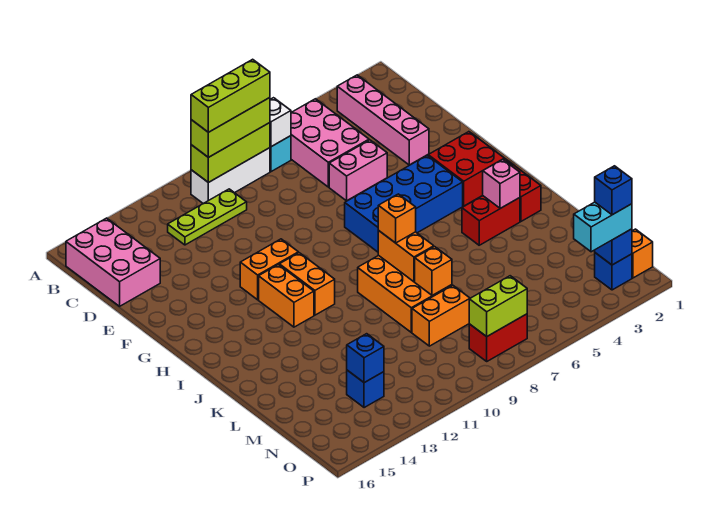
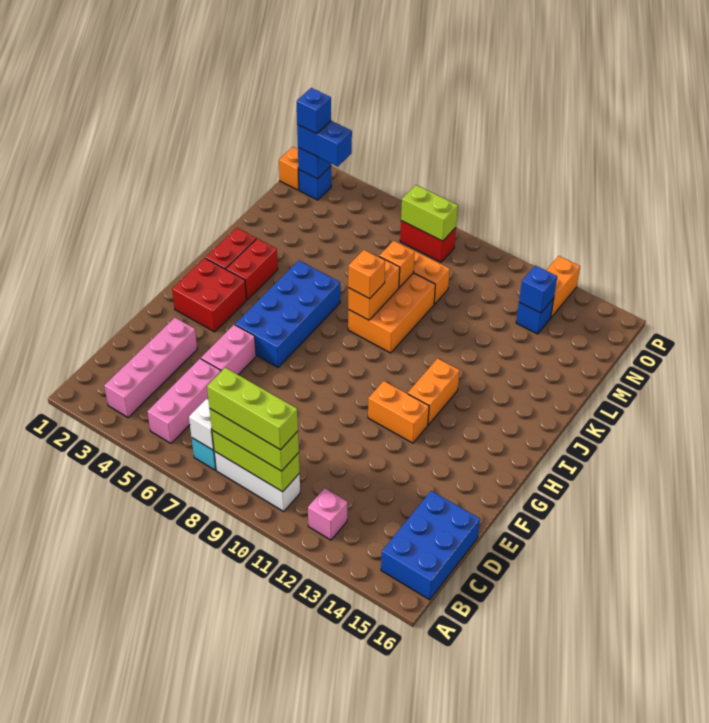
pink 2x3 brick [291,99,369,187] -> pink 1x3 brick [147,359,221,443]
pink 2x3 brick [66,218,160,306] -> blue 2x3 brick [381,491,480,600]
lime 1x3 plate [168,189,247,245] -> none
pink 1x2 brick [329,140,387,201] -> pink 1x2 brick turned to [201,325,256,375]
blue 2x4 brick [345,155,463,252] -> blue 2x4 brick turned to [235,260,340,367]
orange 1x2 brick [279,253,335,315] -> orange 1x2 brick moved to [546,256,580,317]
red 1x2 brick [462,196,520,245] -> red 1x2 brick turned to [226,239,278,300]
pink 1x1 brick [483,159,520,208] -> pink 1x1 brick moved to [308,488,347,540]
cyan 1x2 brick [574,202,632,252] -> blue 1x2 brick [297,121,352,166]

